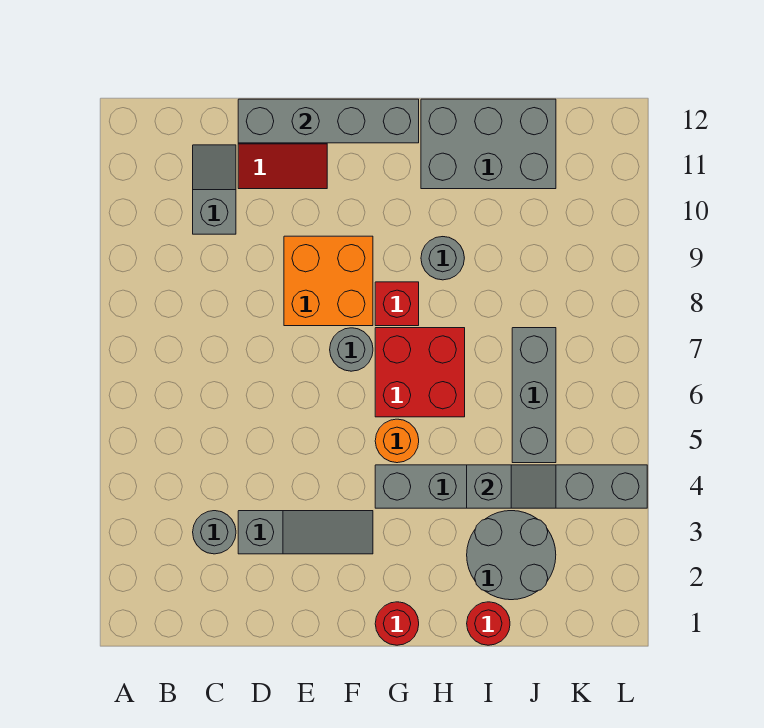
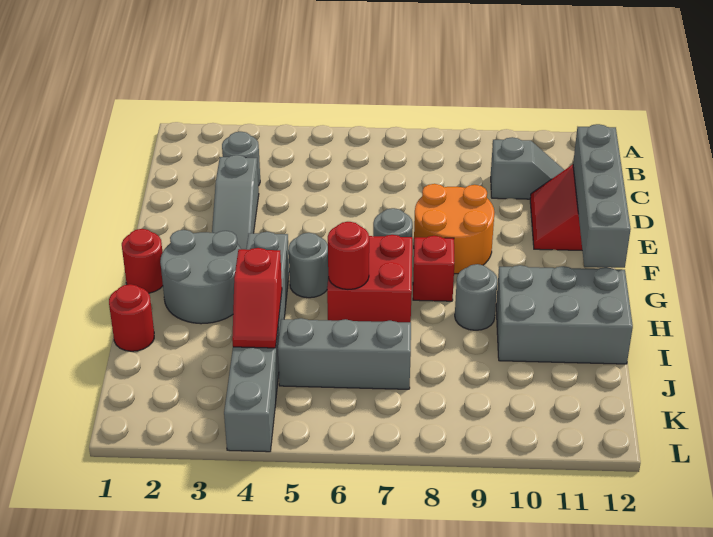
orange 2x2 brick [284,236,373,326] -> orange 2x2 round brick [414,184,495,274]
orange 1x1 round brick [375,419,419,463] -> grey 1x1 round brick [289,233,328,298]
none -> red 1x1 round brick [328,222,369,289]
grey 2x3 brick [421,99,556,189] -> grey 2x3 brick turned to [496,265,633,364]
grey 2x2 round brick [467,511,556,600] -> grey 2x2 round brick moved to [160,230,241,324]
grey 1x2 slope [467,465,556,508] -> red 1x2 slope [232,248,282,348]

